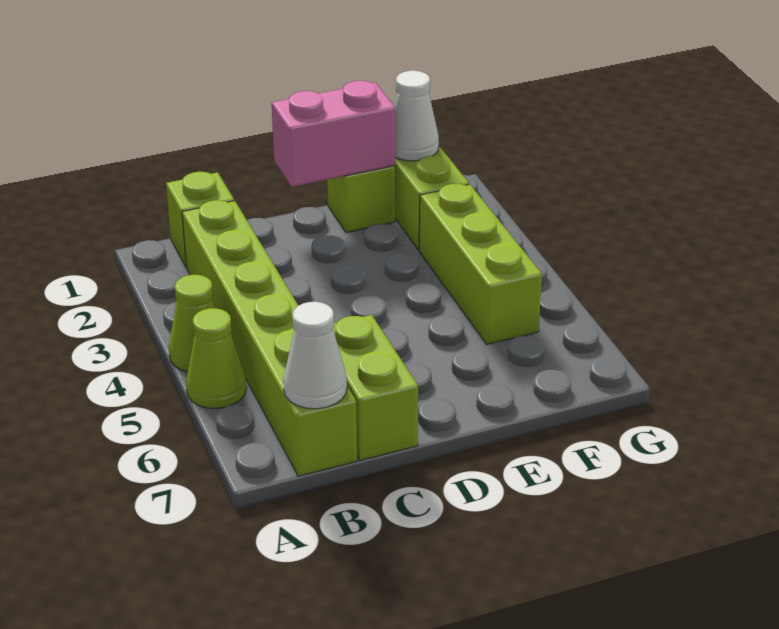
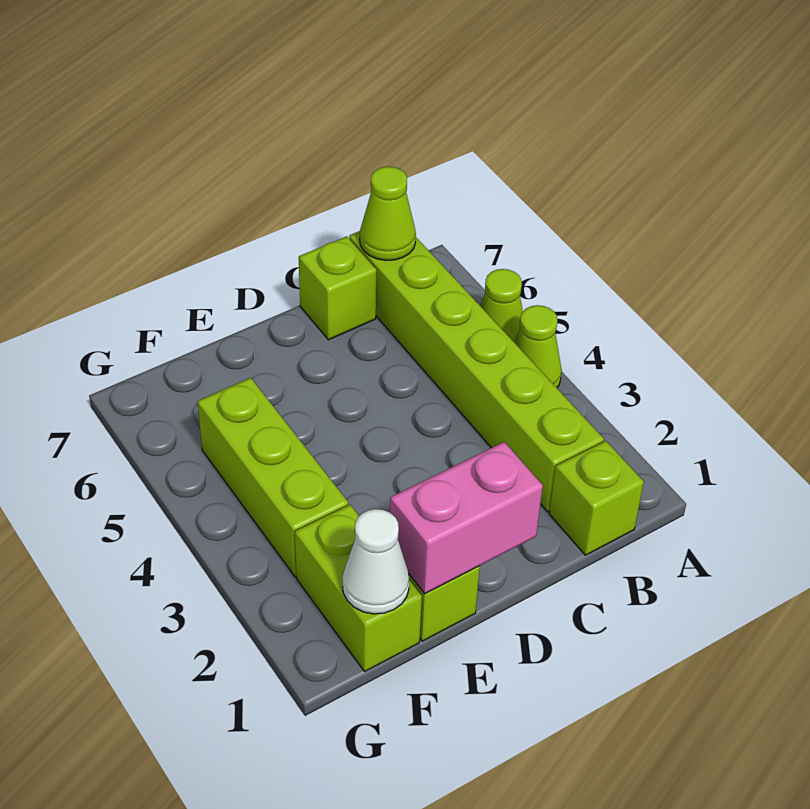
white 1x1 cone [283,302,347,409] -> lime 1x1 cone [360,167,416,260]
lime 1x2 brick [333,315,418,461] -> lime 1x1 brick [299,236,376,340]

